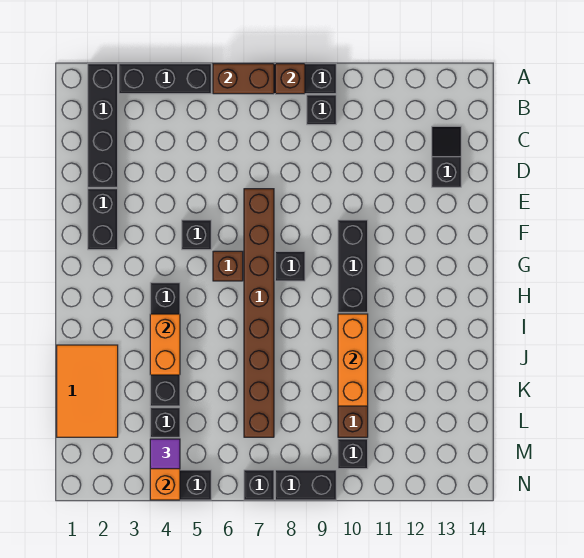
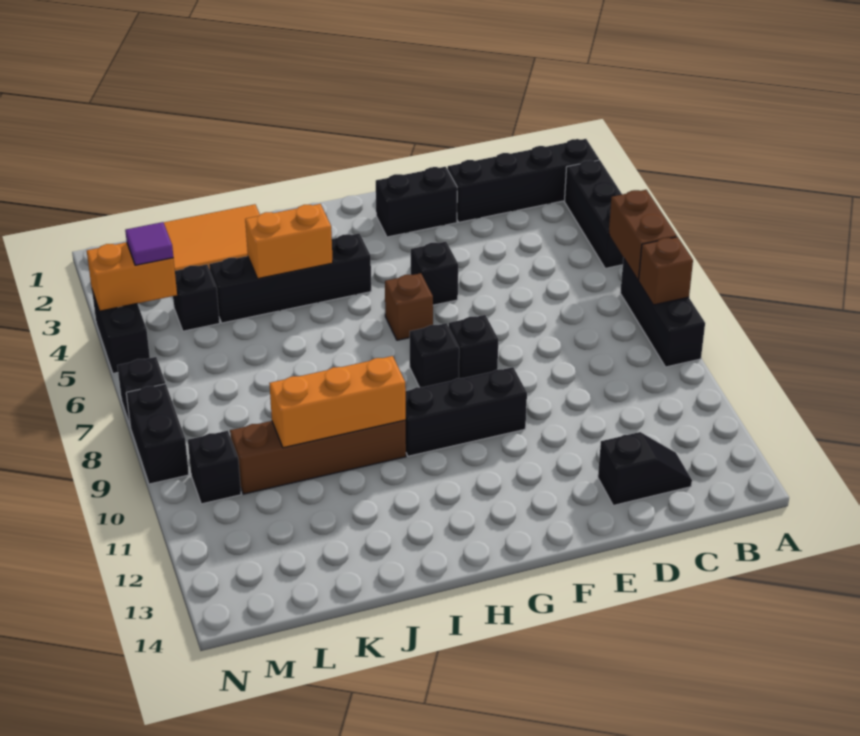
black 1x1 brick [307,95,336,125] -> black 1x1 brick moved to [449,315,498,378]
brown 1x8 brick [244,189,274,437] -> none

